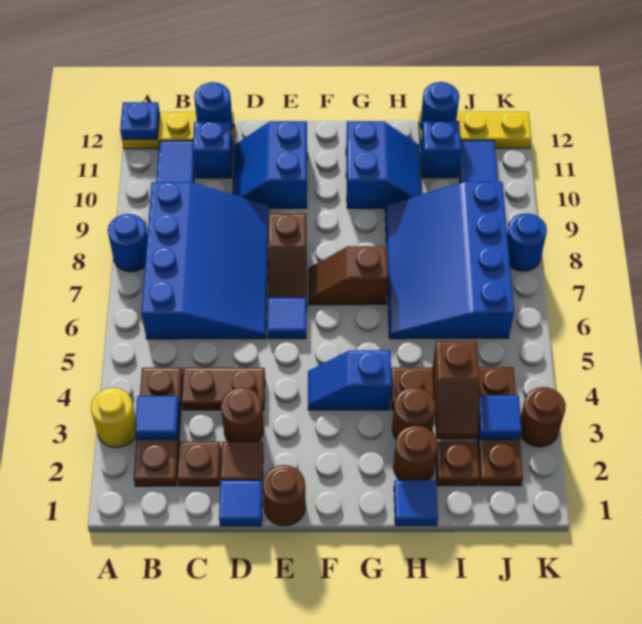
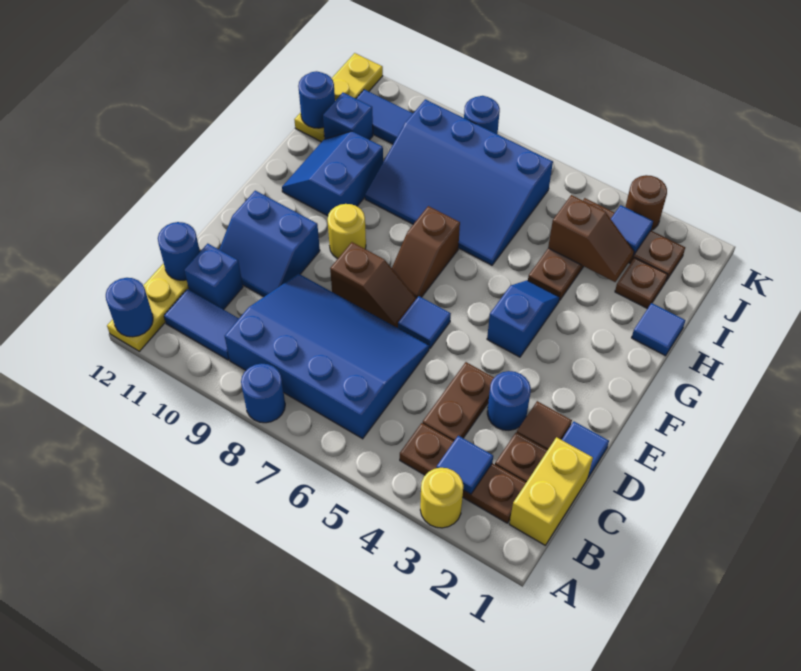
blue 1x1 plate [120,102,160,139] -> blue 1x1 round brick [106,278,153,337]
none -> yellow 1x2 brick [509,437,593,545]
brown 1x1 round brick [221,388,264,442] -> blue 1x1 round brick [487,371,531,430]
brown 1x1 round brick [262,465,306,526] -> none
blue 1x2 slope [308,350,392,410] -> blue 1x2 slope turned to [487,280,559,357]
none -> yellow 1x1 round brick [327,204,366,259]
blue 2x2 slope [346,121,421,208] -> blue 2x2 slope turned to [282,131,383,216]
brown 1x1 round brick [393,425,438,480] -> none
brown 1x1 round brick [392,387,436,438] -> none

